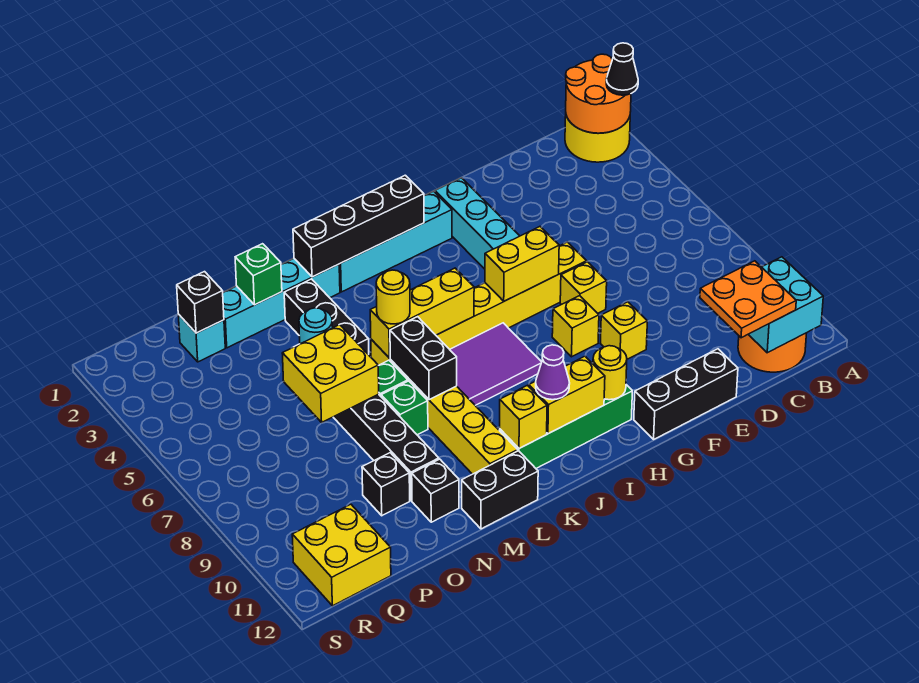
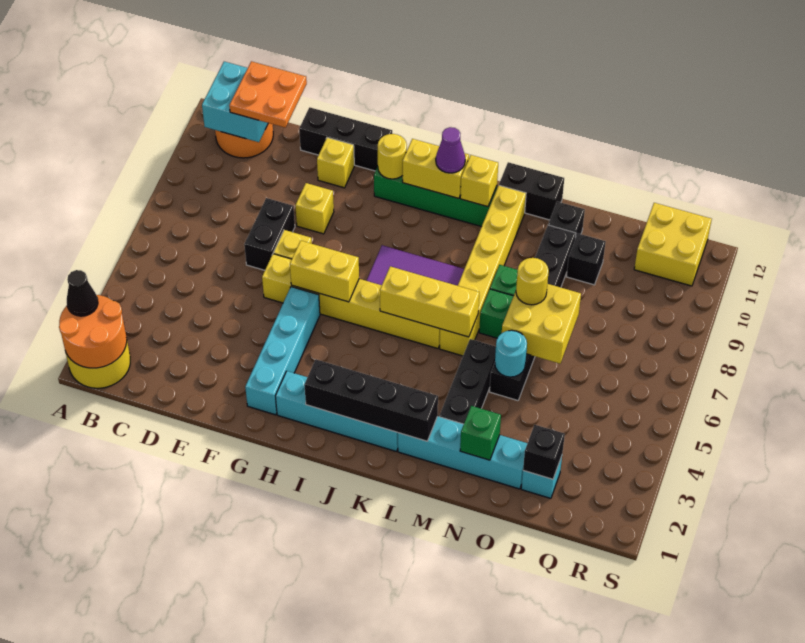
yellow 1x1 brick [552,296,599,357] -> yellow 1x1 brick moved to [317,137,354,188]
yellow 1x1 round brick [376,270,410,324] -> yellow 1x1 round brick moved to [516,258,549,305]
black 1x2 brick [390,317,457,400] -> black 1x2 brick moved to [244,198,295,270]

